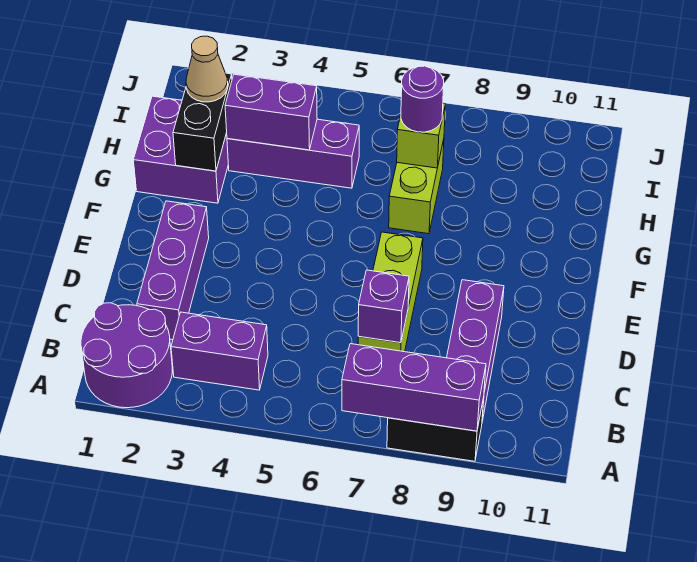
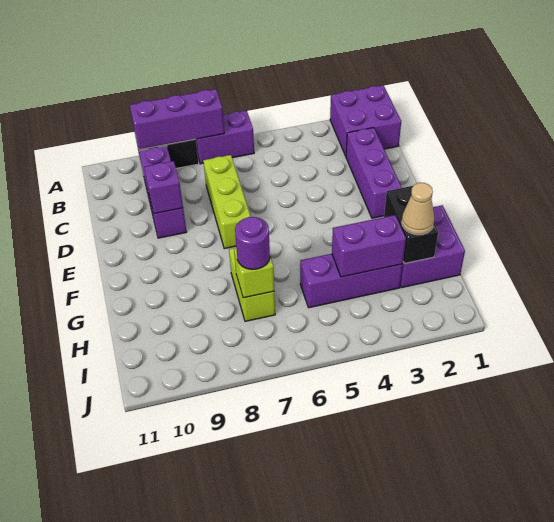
purple 2x2 round brick [81,303,172,408] -> purple 2x2 brick [330,85,401,156]
purple 1x2 brick [171,312,268,390] -> purple 1x2 brick moved to [196,111,254,164]
purple 1x1 brick [358,270,409,343] -> purple 1x1 brick moved to [144,161,183,214]

